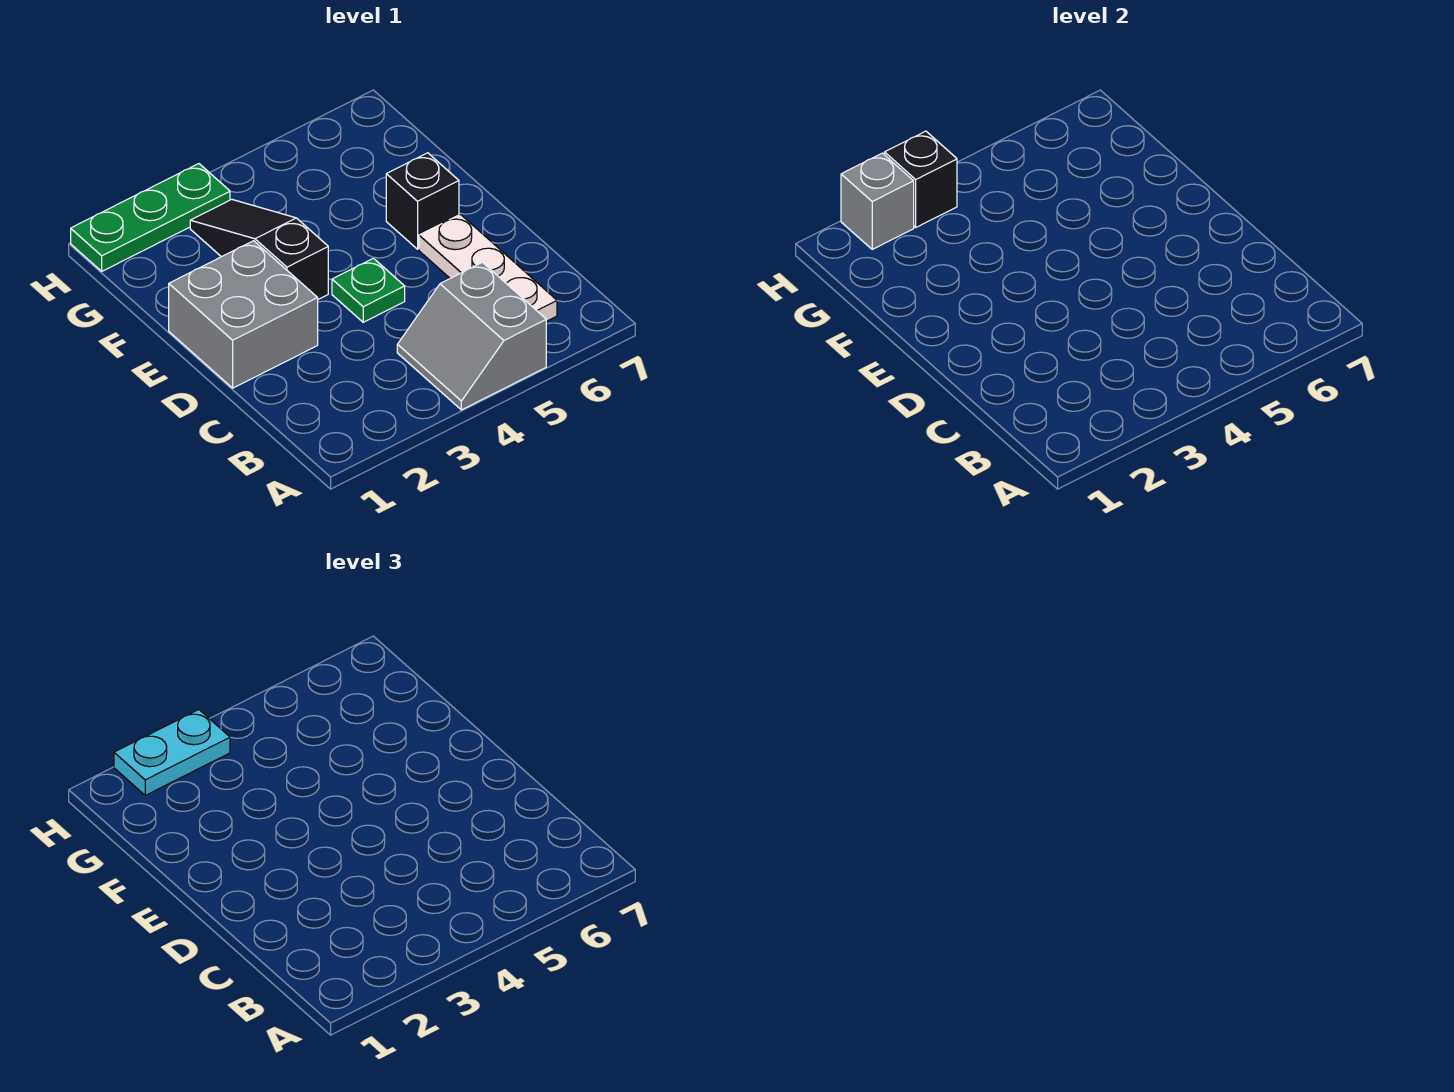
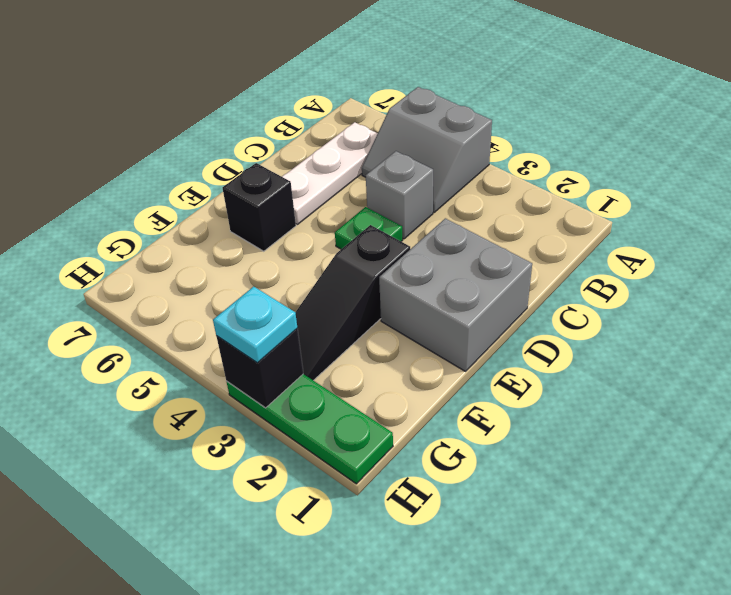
grey 2x2 slope [397,262,546,410] -> grey 2x2 slope turned to [362,87,492,212]
grey 1x1 brick [841,153,914,249] -> grey 1x1 brick moved to [366,151,433,239]
cyan 1x2 plate [114,710,230,795] -> cyan 1x1 plate [213,286,297,363]

